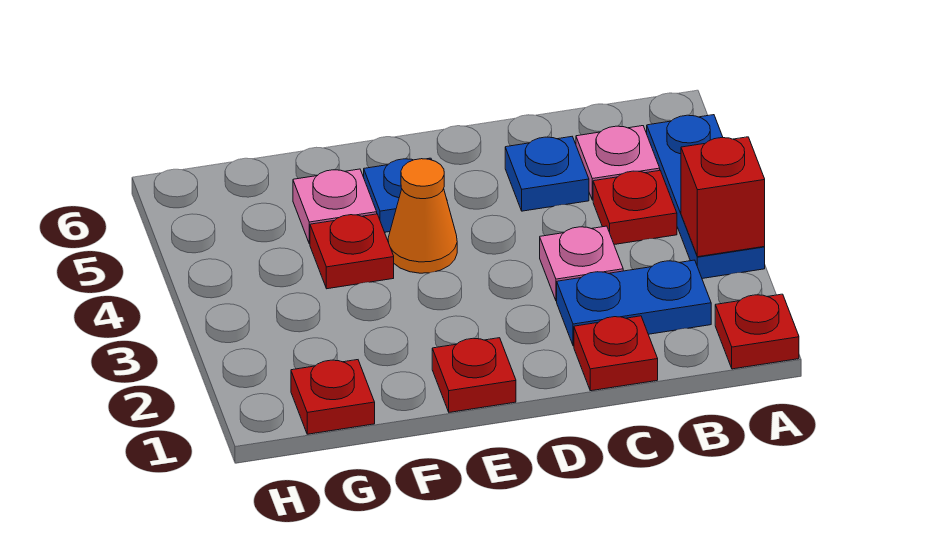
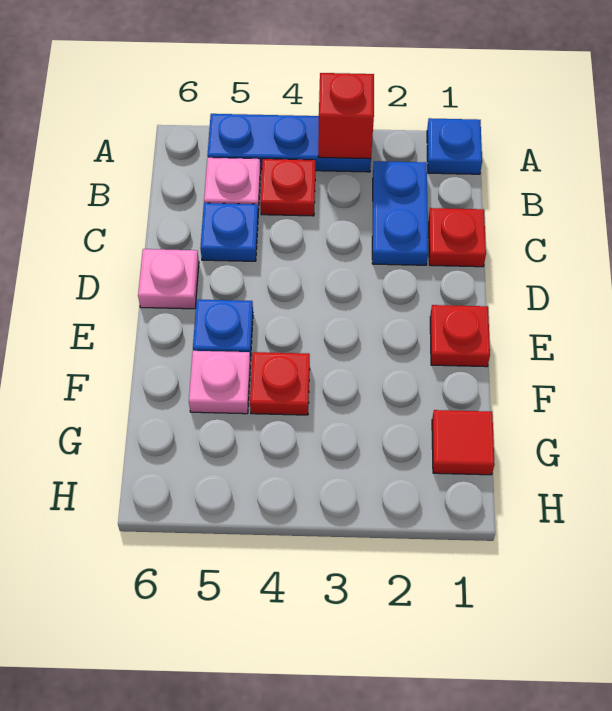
red 1x1 plate [715,294,799,369] -> blue 1x1 plate [427,118,482,174]
pink 1x1 plate [540,226,623,301] -> pink 1x1 plate moved to [138,249,199,309]
orange 1x1 cone [388,159,457,273] -> none
red 1x1 plate [291,360,375,434] -> red 1x1 tile [432,410,495,475]

